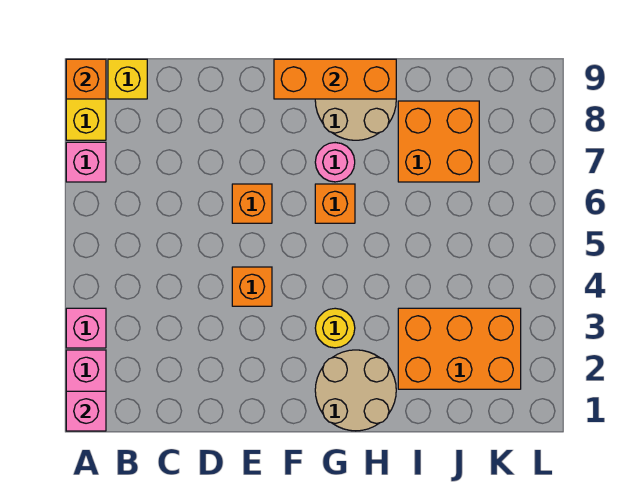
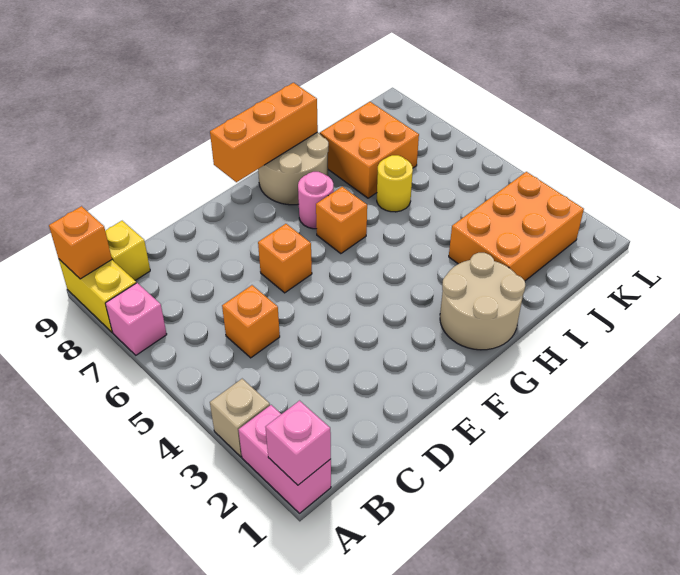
pink 1x1 brick [66,308,106,348] -> tan 1x1 brick [210,379,270,457]
orange 1x1 brick [232,267,272,306] -> orange 1x1 brick moved to [222,285,280,358]
yellow 1x1 round brick [315,308,355,348] -> yellow 1x1 round brick moved to [377,155,413,212]

